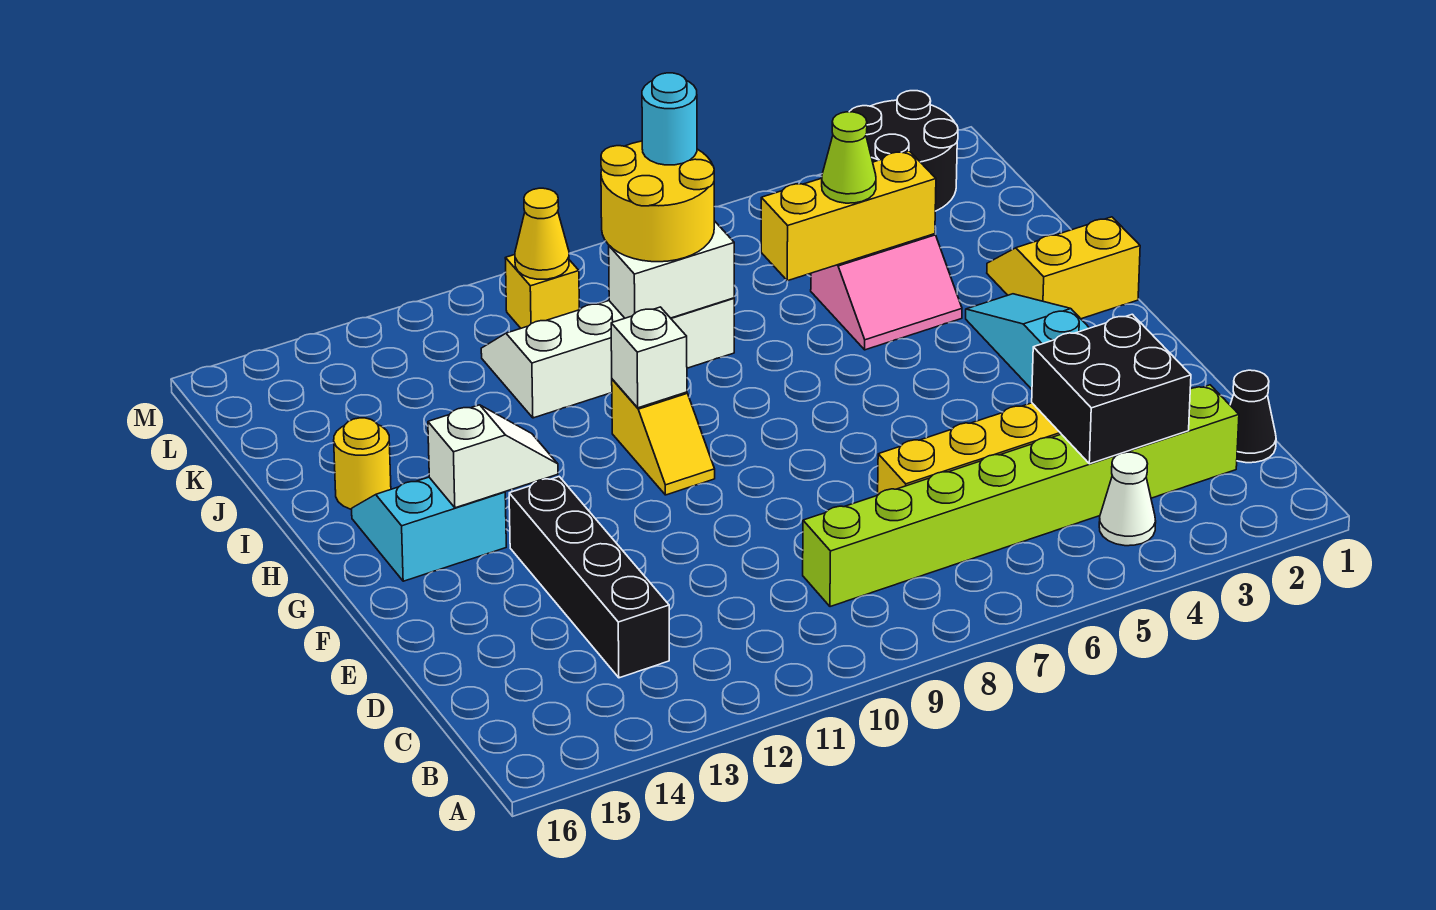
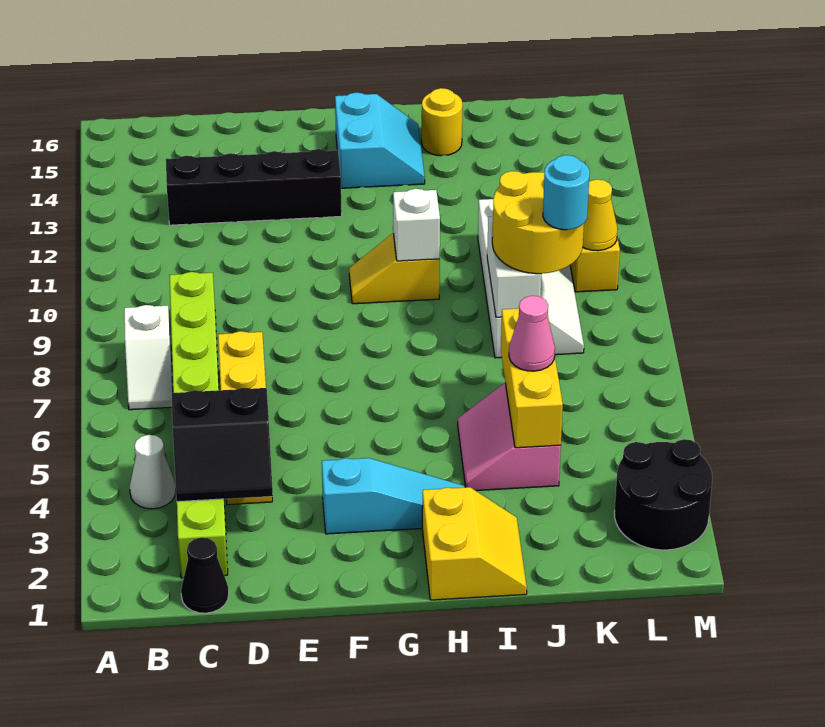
black 2x2 brick [1032,314,1191,464] -> black 2x2 slope [171,388,273,502]
white 1x2 slope [428,405,558,508] -> white 1x2 slope moved to [124,305,173,410]
lime 1x1 cone [822,112,876,203] -> pink 1x1 cone [509,296,555,371]

